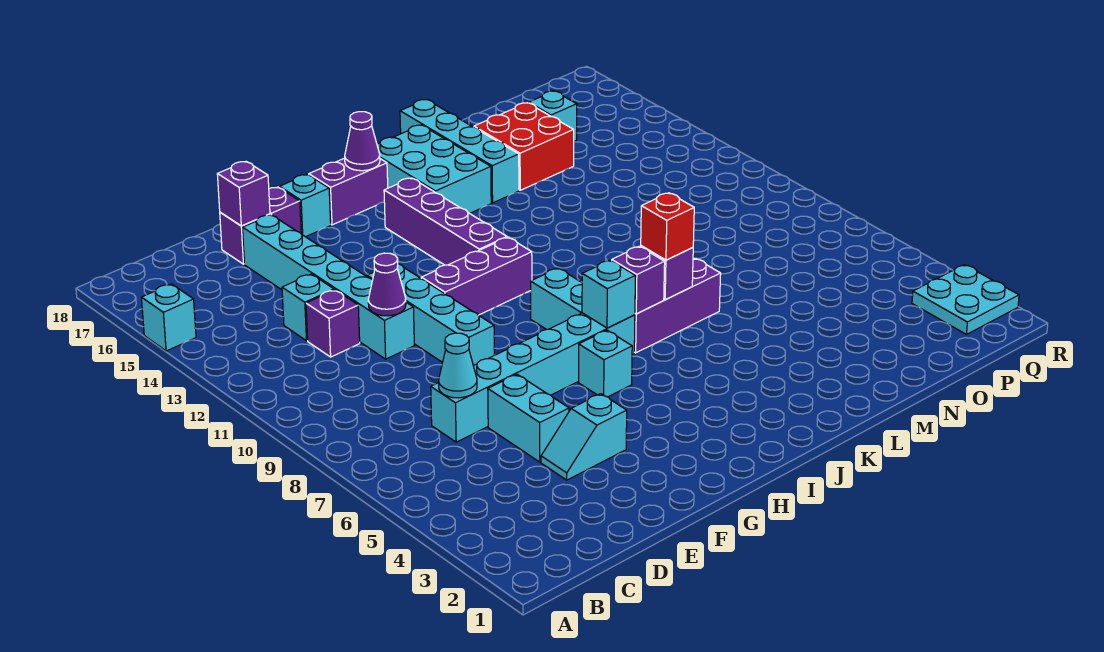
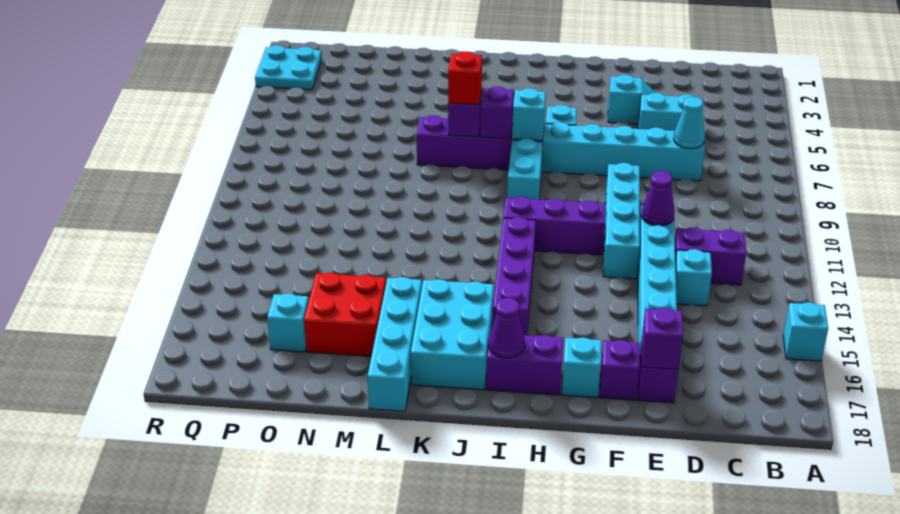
purple 1x1 brick [306,290,360,357] -> purple 1x2 brick [675,227,746,285]
cyan 1x2 brick [488,374,569,462] -> cyan 1x2 brick turned to [638,93,703,131]

